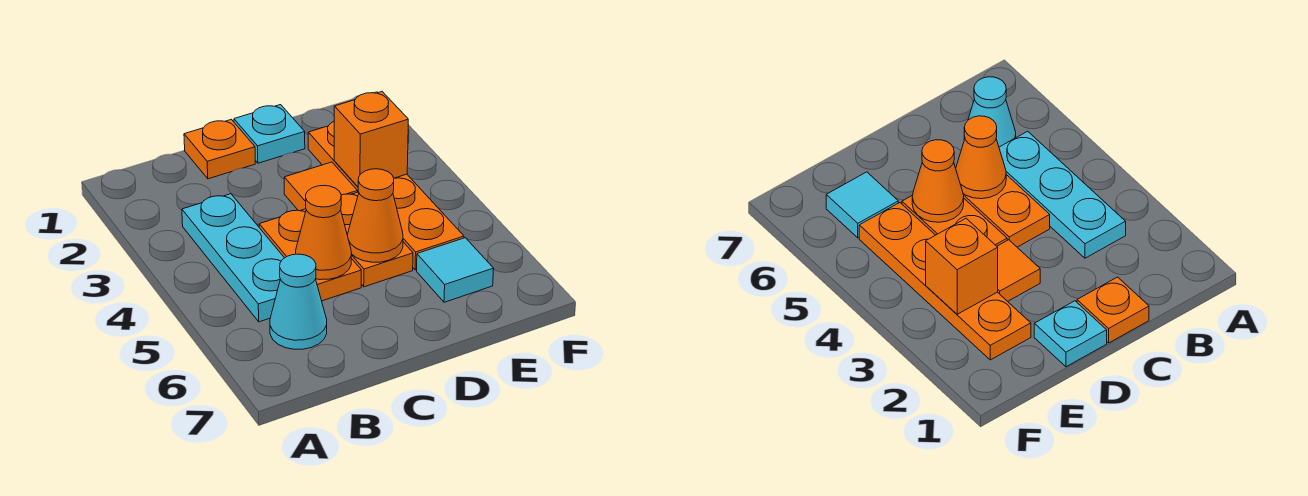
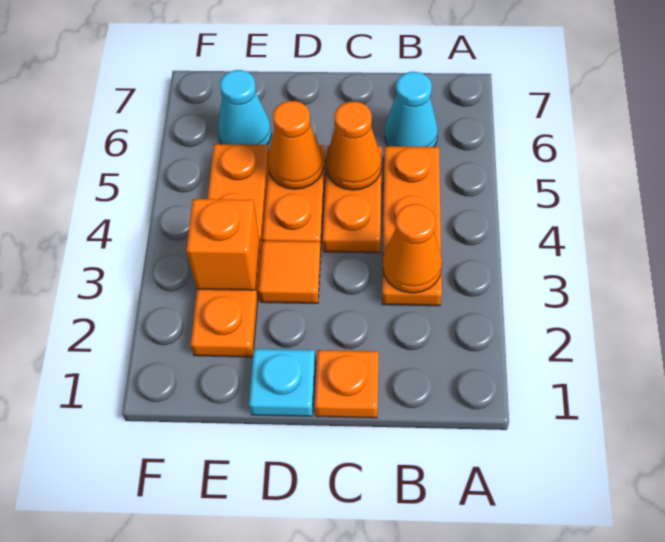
cyan 1x3 plate [182,194,284,322] -> orange 1x3 plate [382,146,442,306]
none -> orange 1x1 cone [383,204,442,293]
cyan 1x1 tile [417,238,494,302] -> cyan 1x1 cone [218,70,271,145]

